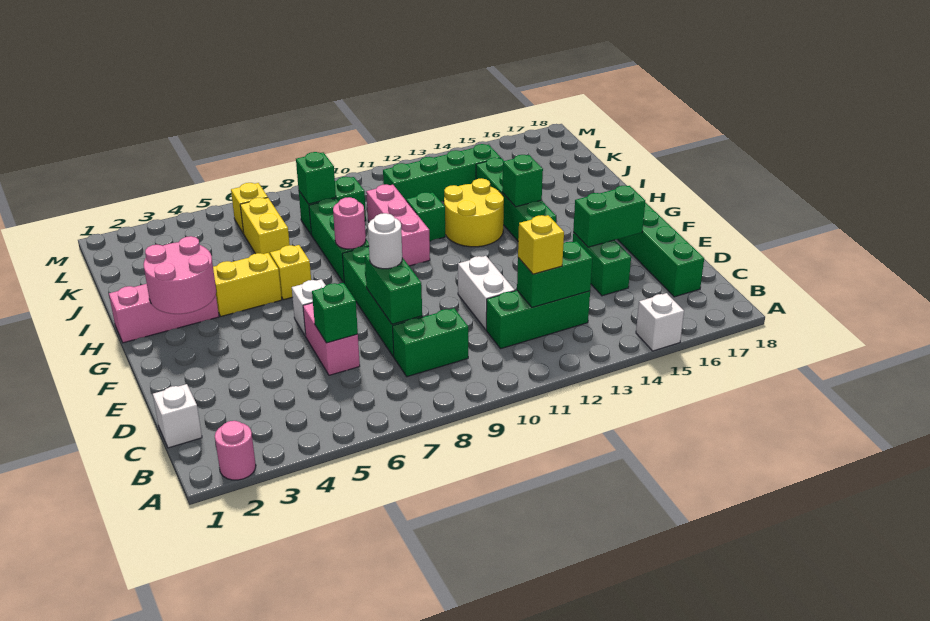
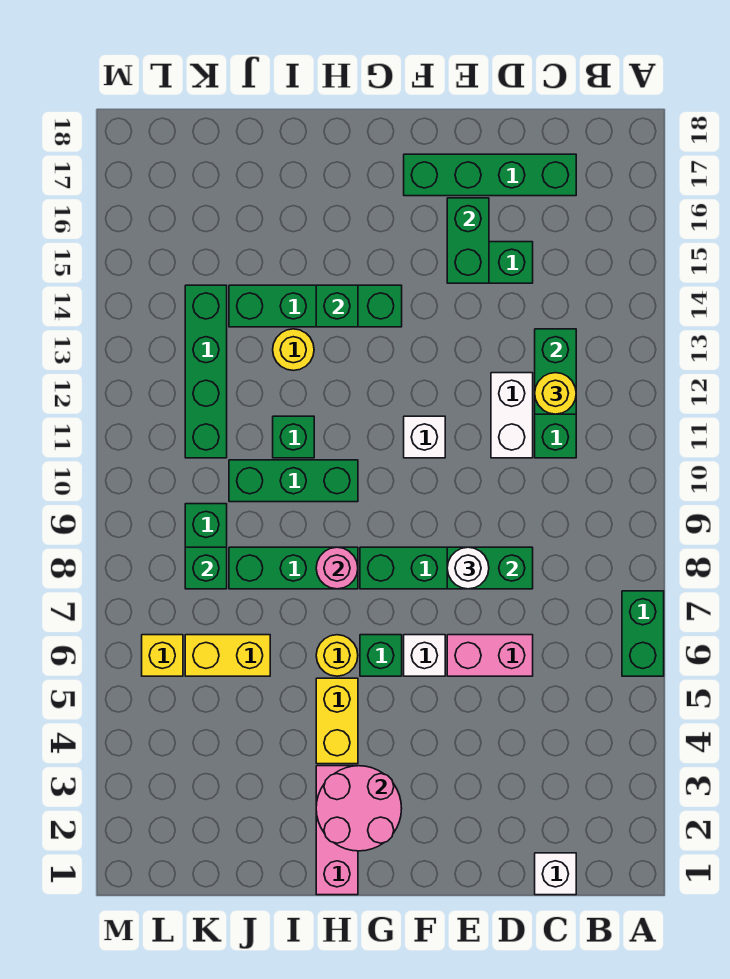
pink 1x1 round brick [215,421,256,480] -> none
white 1x1 brick [636,293,684,351] -> white 1x1 brick moved to [404,416,445,458]
green 1x2 brick [393,308,468,377] -> green 1x2 brick moved to [622,591,664,676]
yellow 1x1 brick [518,215,564,274] -> yellow 1x1 round brick [535,373,576,414]
green 1x1 brick [312,282,358,343] -> green 1x1 brick moved to [360,635,402,676]
white 1x2 brick [458,256,515,329] -> white 1x2 brick turned to [491,373,533,458]
yellow 1x1 brick [270,245,311,300] -> yellow 1x1 round brick [316,635,358,676]
pink 1x3 brick [366,184,430,266] -> green 1x3 brick [229,460,358,502]
yellow 2x2 round brick [444,178,504,247] -> yellow 1x1 round brick [273,329,314,371]

